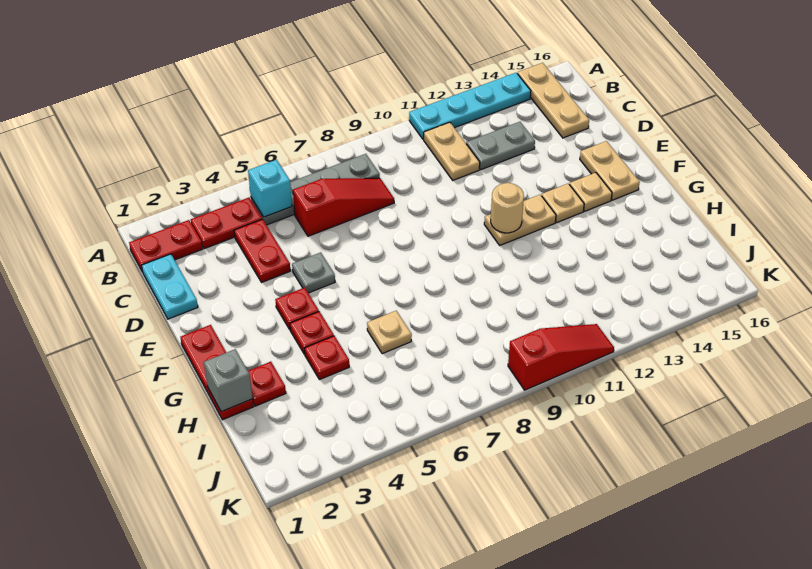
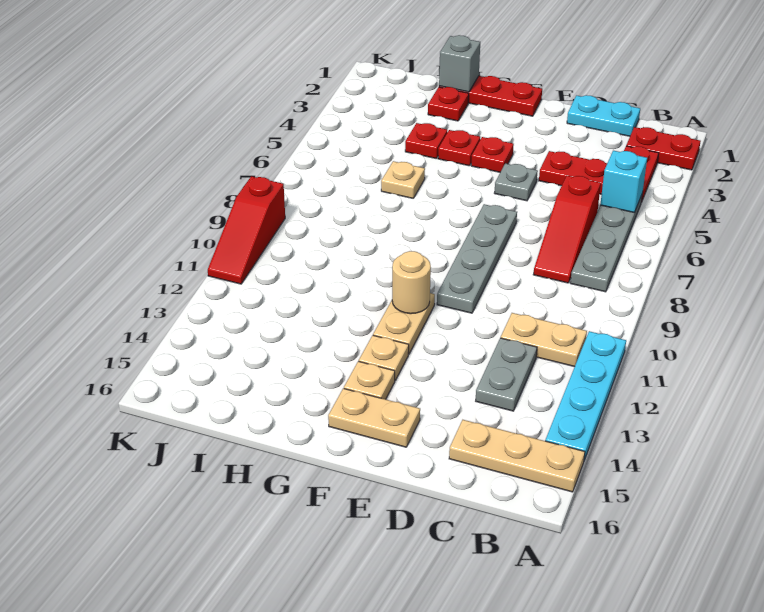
red 1x2 plate [129,220,202,272] -> red 1x2 plate turned to [626,127,701,170]
none -> grey 1x4 plate [437,204,517,313]

